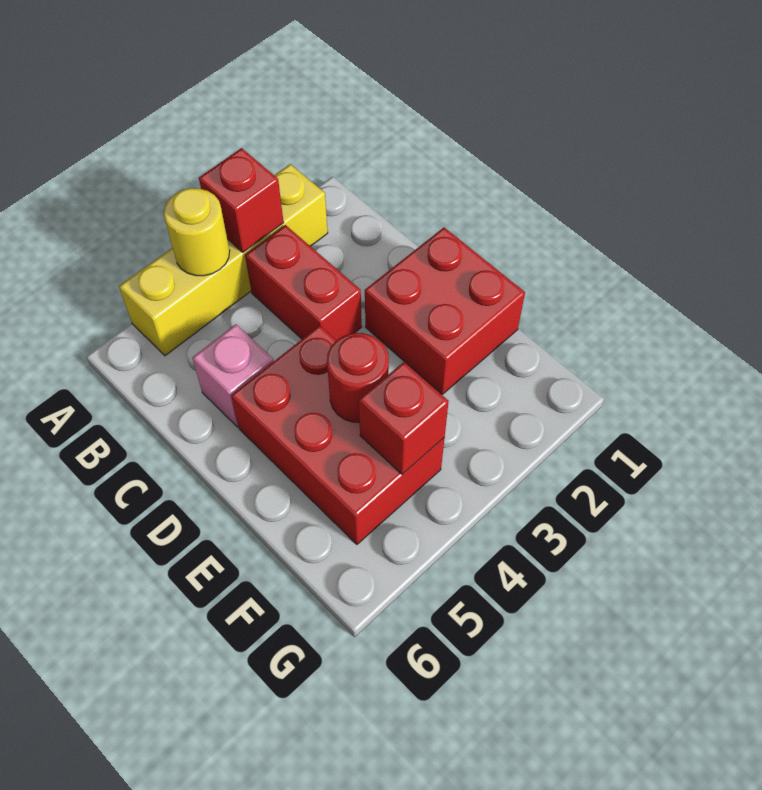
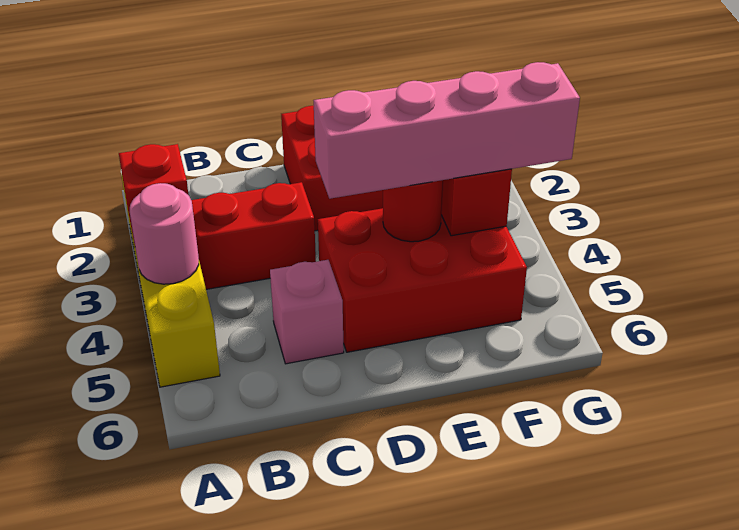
yellow 1x1 round brick [164,188,230,276] -> pink 1x1 round brick [130,183,199,284]
none -> pink 1x4 brick [314,62,580,199]

